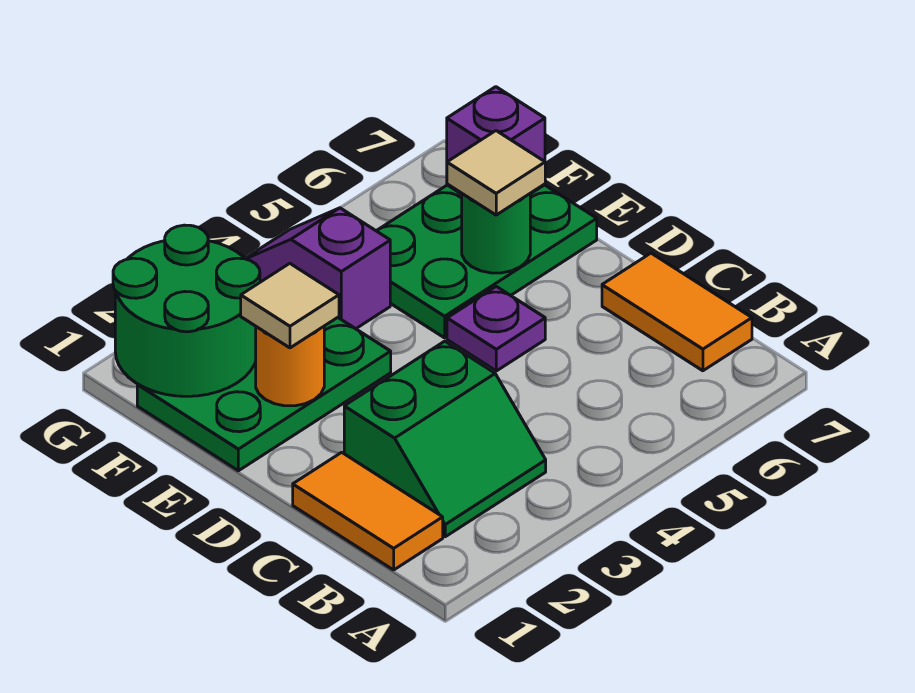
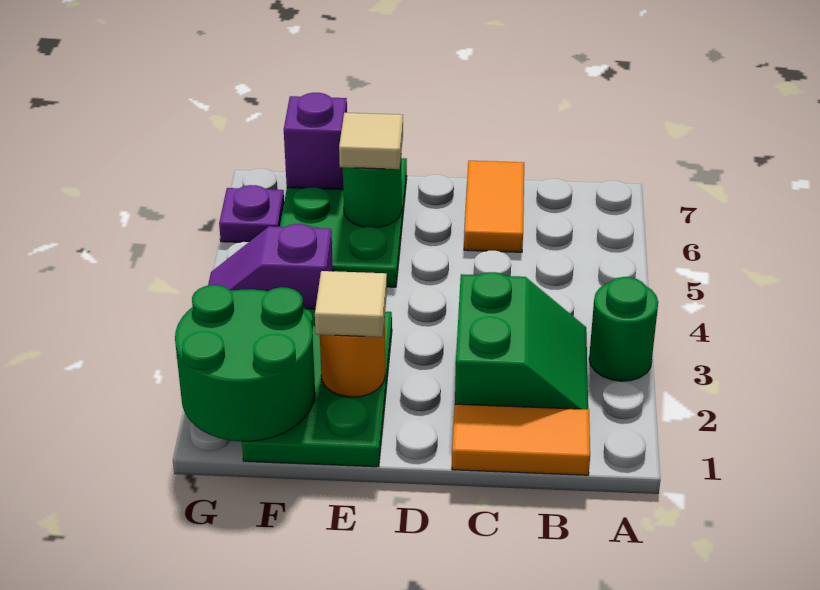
none -> green 1x1 round brick [589,277,658,381]
orange 1x2 tile [602,253,752,371] -> orange 1x2 tile turned to [464,161,524,252]
purple 1x1 plate [447,287,545,371] -> purple 1x1 plate moved to [219,185,284,242]

